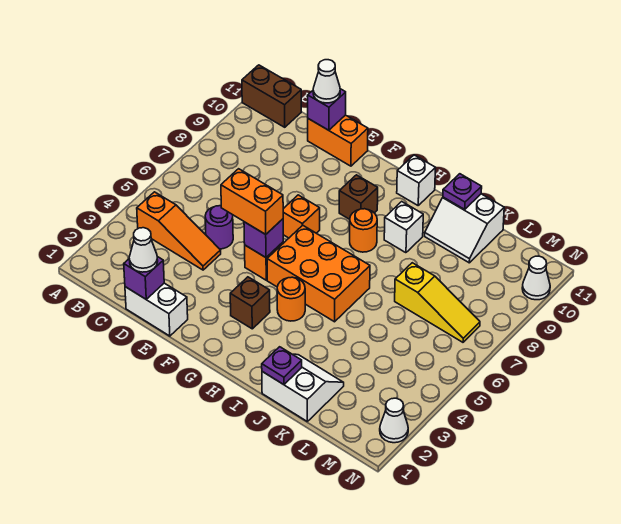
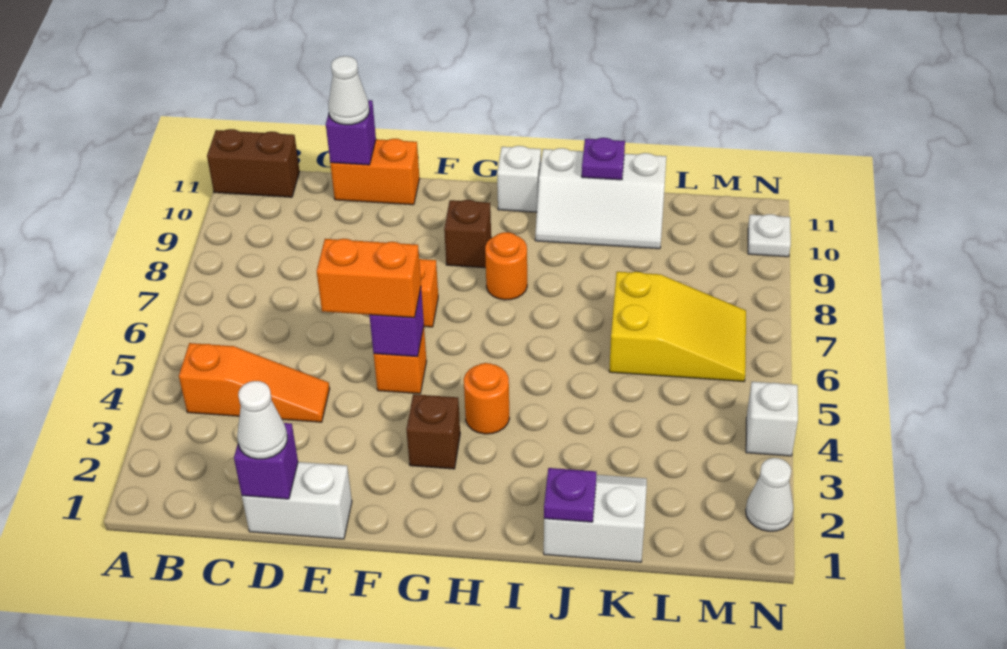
purple 1x1 round brick [205,206,233,249] -> none
orange 2x3 brick [267,225,370,322] -> none
white 1x1 brick [384,202,423,253] -> white 1x1 brick moved to [746,382,798,456]
white 2x2 slope [425,194,504,263] -> white 2x3 slope [535,148,666,249]
yellow 1x3 slope [395,263,480,342] -> yellow 2x3 slope [609,272,746,382]
white 1x1 cone [522,256,550,300] -> white 1x1 plate [748,214,791,257]

